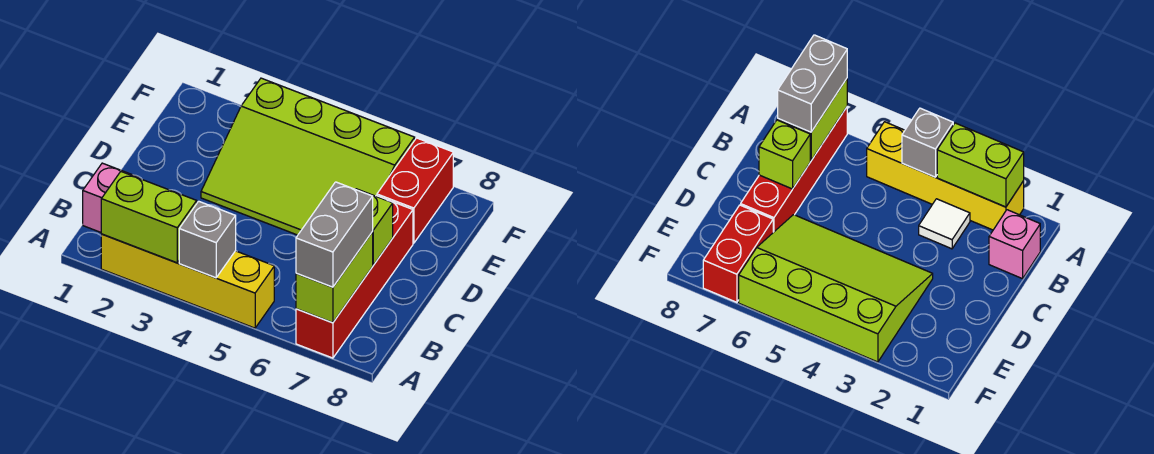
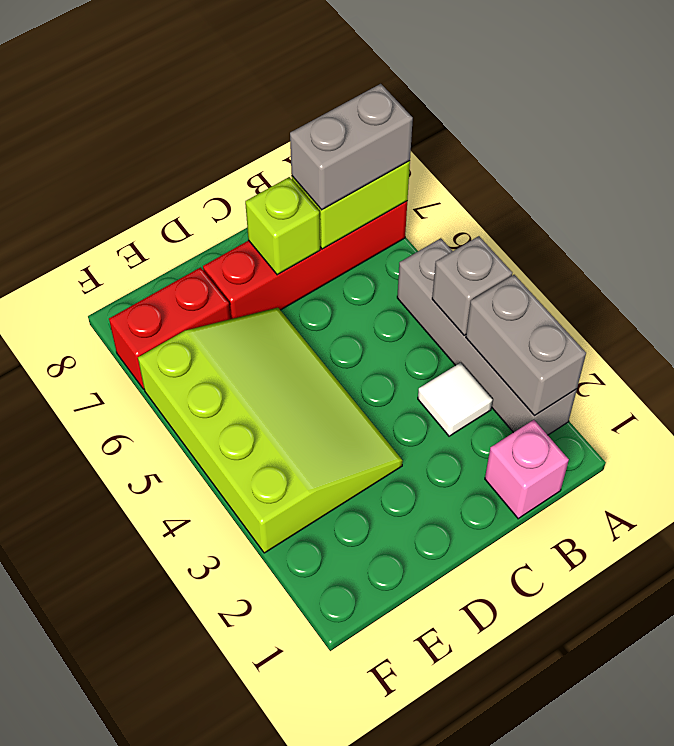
yellow 1x4 brick [101,234,274,328] -> grey 1x4 brick [397,238,577,435]
lime 1x2 brick [101,172,197,263] -> grey 1x2 brick [466,275,586,416]

